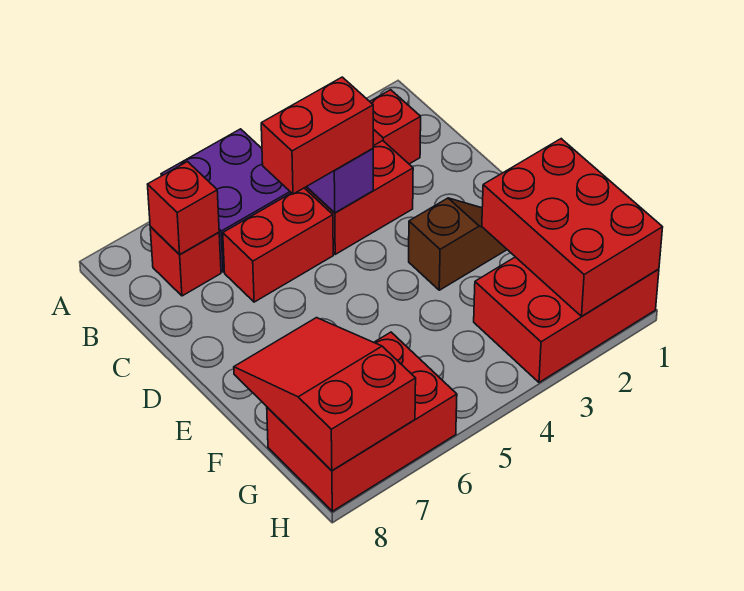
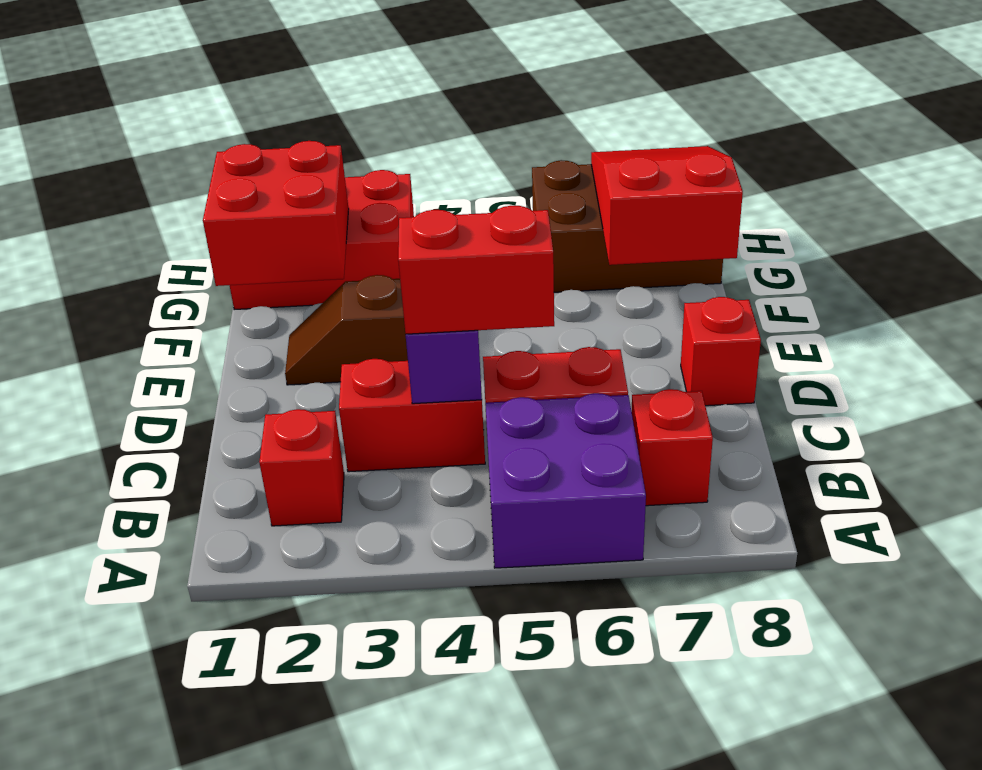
red 1x1 brick [148,162,219,255] -> red 1x1 brick moved to [681,297,761,406]
red 2x3 brick [482,139,663,316] -> red 2x2 brick [203,141,349,286]
red 2x3 slope [234,318,416,470] -> red 2x3 slope turned to [591,146,743,265]
red 2x3 brick [267,332,457,511] -> brown 2x3 brick [532,160,723,292]

